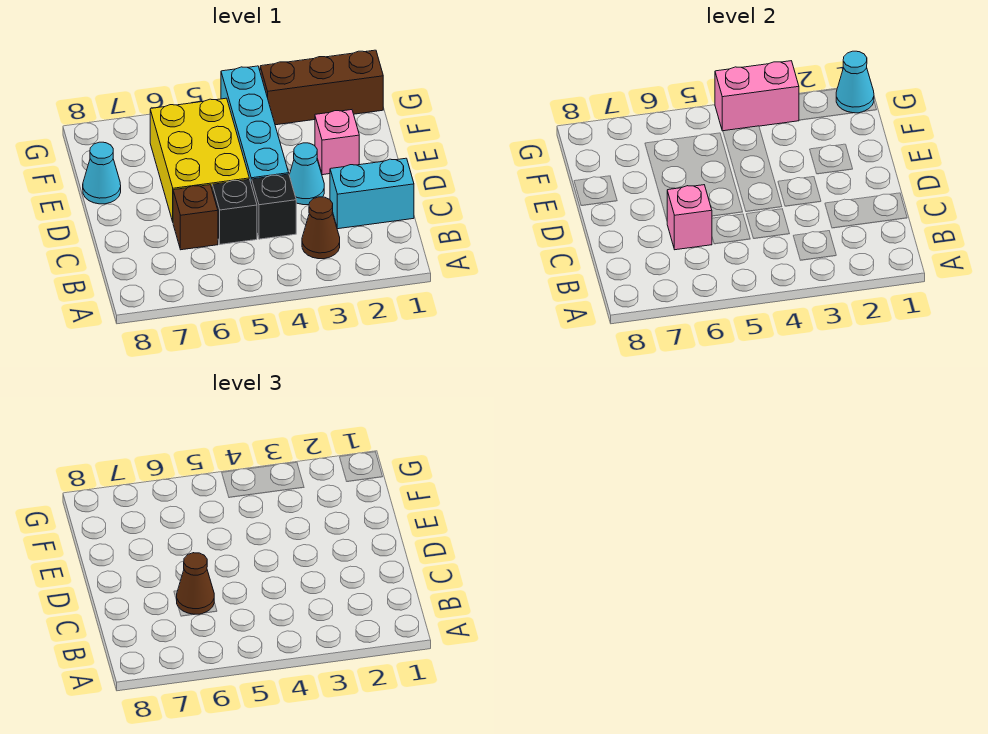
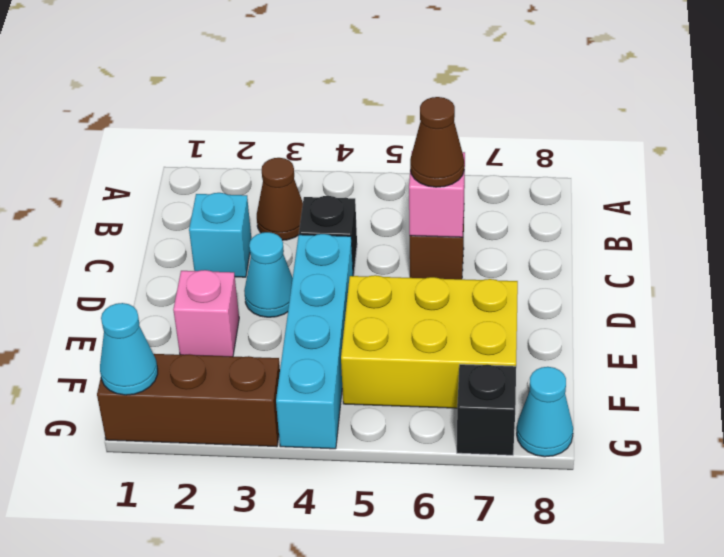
cyan 1x2 brick [330,158,414,229] -> cyan 1x1 brick [189,193,251,277]
black 1x1 brick [212,179,257,244] -> black 1x1 brick moved to [457,364,516,455]
yellow 2x3 brick [150,98,249,221] -> yellow 2x3 brick turned to [341,275,518,408]
cyan 1x1 cone [83,142,121,204] -> cyan 1x1 cone moved to [517,367,573,457]
pink 1x2 brick [715,61,799,131] -> none

